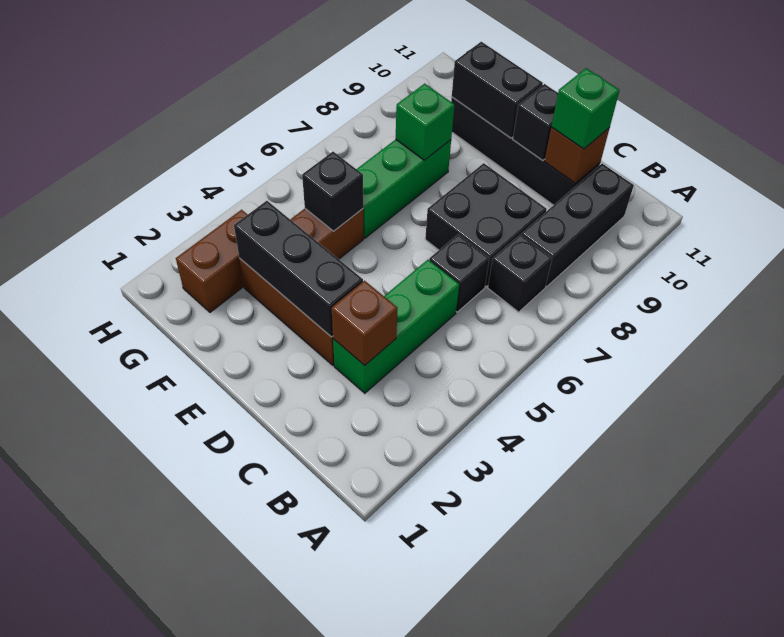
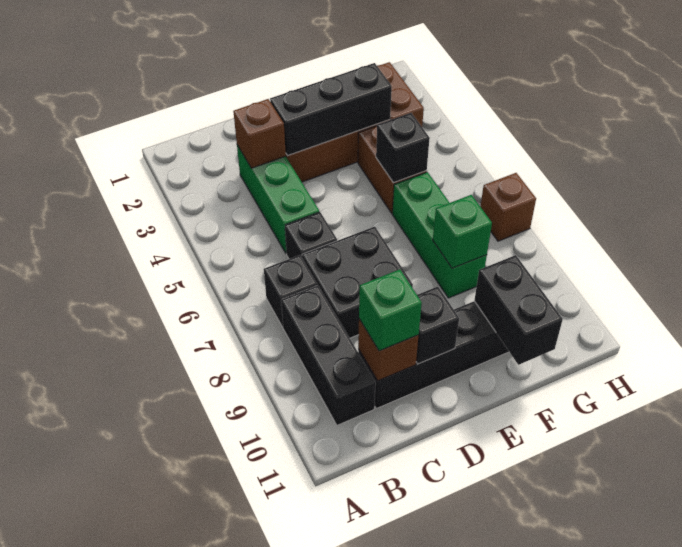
black 1x2 brick [452,42,543,138] -> black 1x2 brick turned to [474,255,563,365]
none -> brown 1x1 brick [480,173,536,241]

